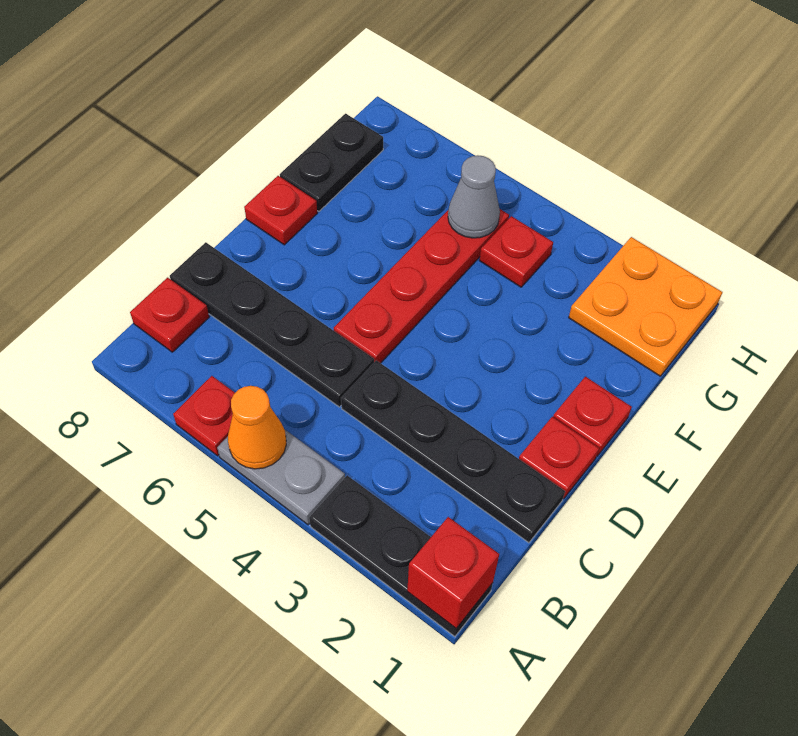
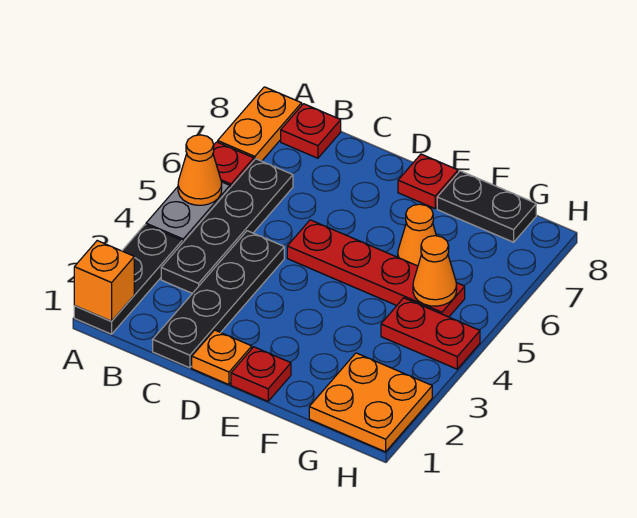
red 1x1 brick [407,517,499,628] -> orange 1x1 brick [74,241,134,321]
none -> orange 1x2 plate [218,87,302,161]
black 1x4 plate [170,242,374,407] -> black 1x4 plate moved to [161,159,293,293]
red 1x1 plate [519,417,599,499] -> orange 1x1 plate [192,330,252,385]
none -> orange 1x1 cone [398,204,436,266]
red 1x1 plate [480,216,553,287] -> red 1x2 plate [381,298,480,369]
grey 1x1 cone [448,155,500,238] -> orange 1x1 cone [413,236,457,306]

